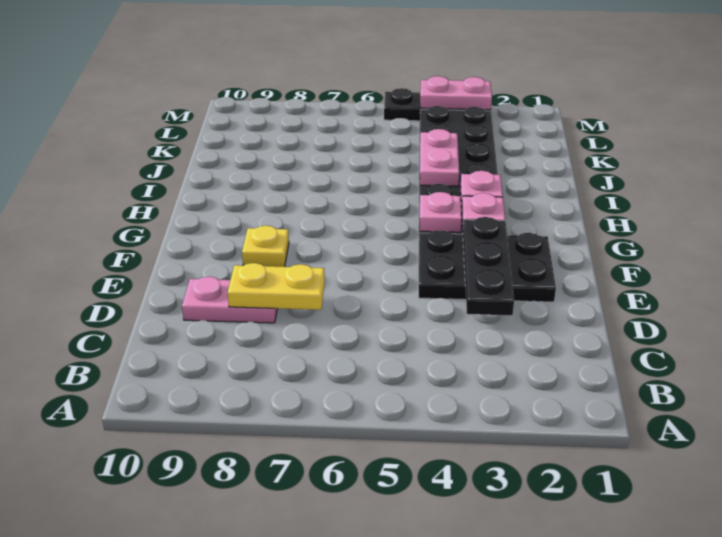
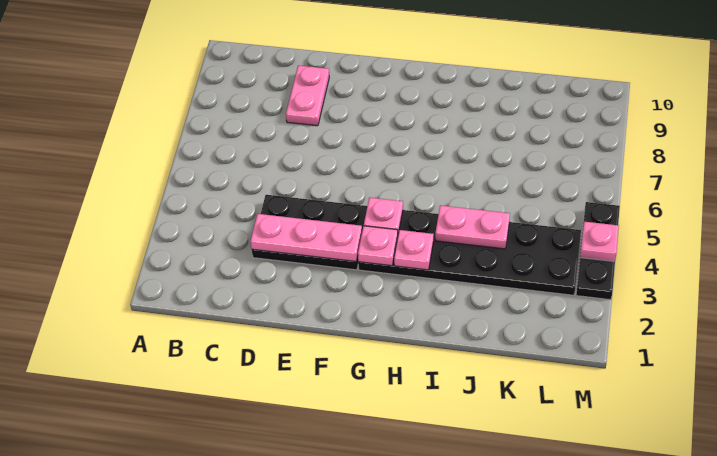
black 1x3 plate [463,217,514,315] -> pink 1x3 plate [250,214,362,262]
yellow 1x2 plate [228,263,325,310] -> none
black 2x3 plate [419,230,556,302] -> black 2x3 plate turned to [252,195,367,270]
yellow 1x1 plate [242,226,289,267] -> none
pink 1x2 plate [420,76,492,110] -> pink 1x1 plate [580,222,619,261]

